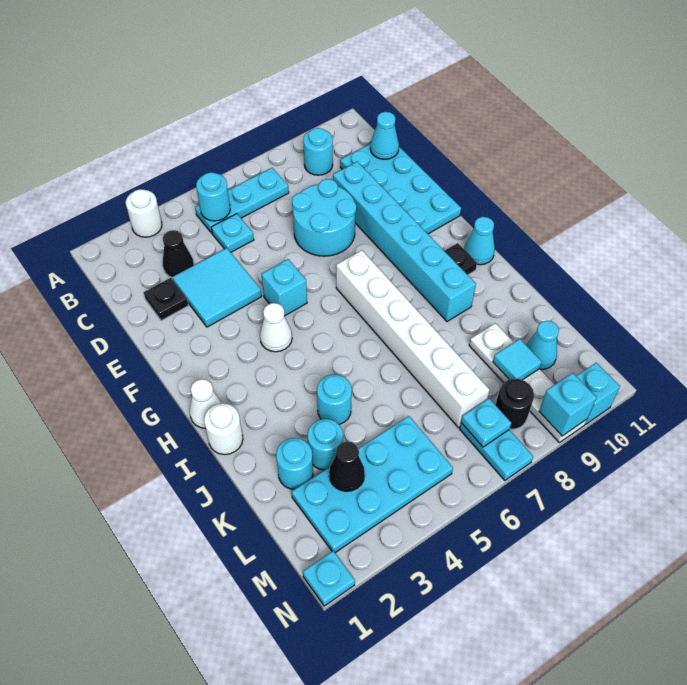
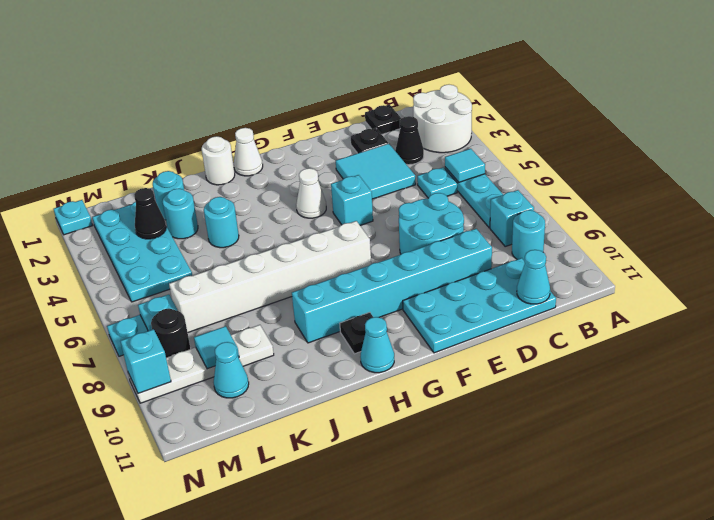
white 1x1 round brick [126,189,162,237] -> white 2x2 round brick [413,85,472,153]
cyan 1x1 round brick [196,172,230,221] -> cyan 1x1 tile [445,149,485,182]
none -> black 1x1 plate [365,105,401,134]
cyan 1x1 brick [576,363,620,424] -> cyan 1x1 brick moved to [490,190,534,246]

